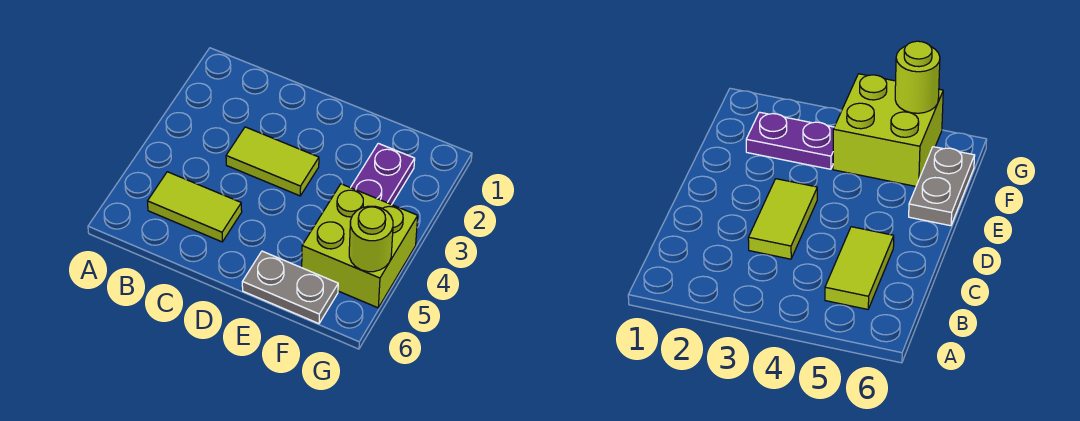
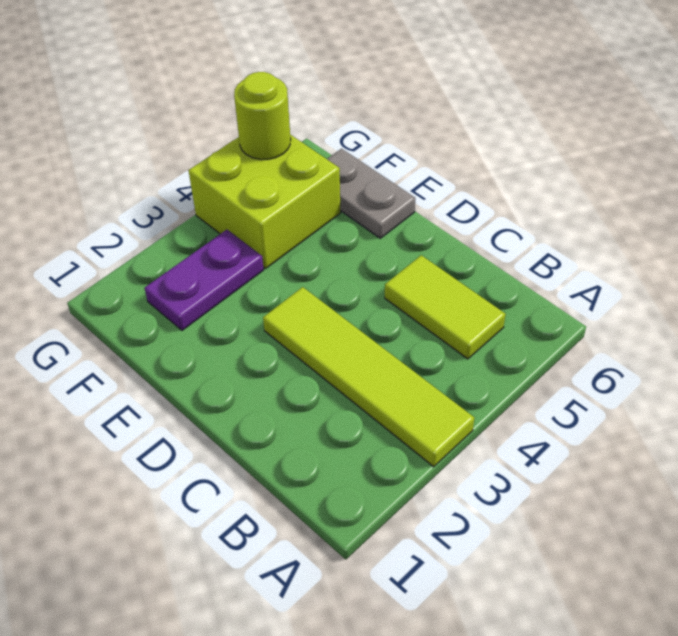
lime 1x2 tile [226,127,319,196] -> lime 1x4 tile [263,287,474,467]

